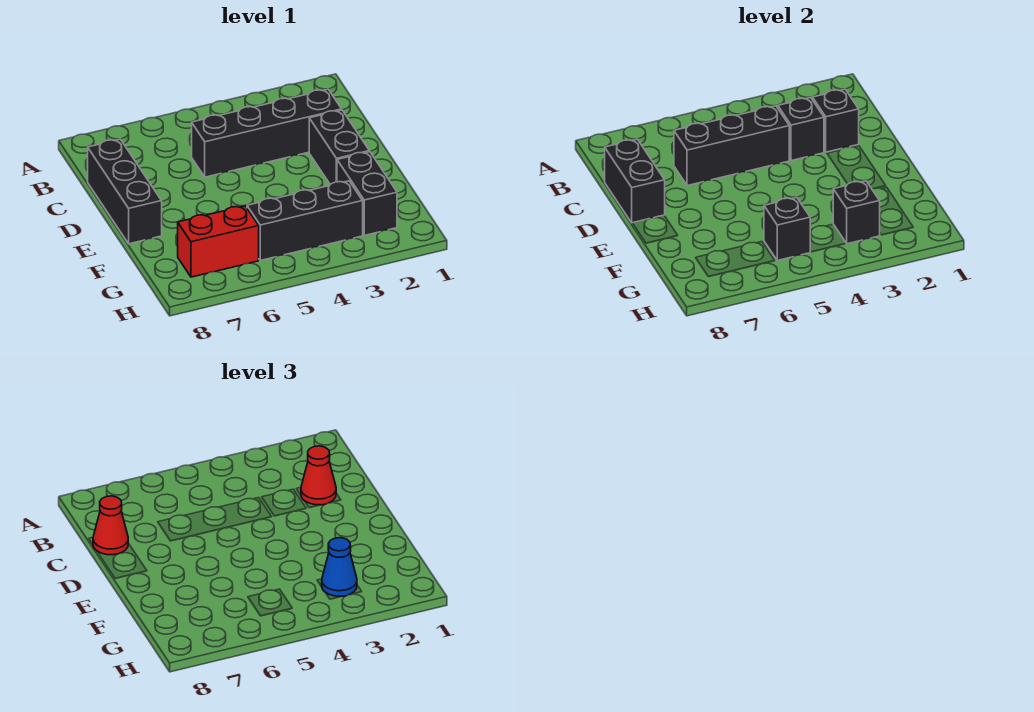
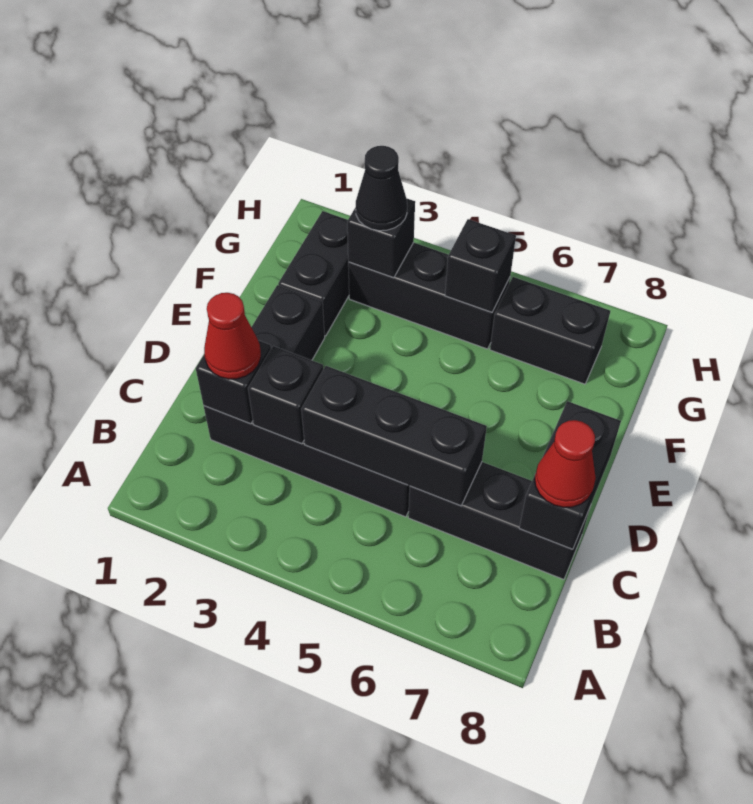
black 1x3 brick [88,139,162,244] -> black 1x3 brick turned to [408,462,590,579]
blue 1x1 cone [321,538,357,596] -> black 1x1 cone [356,146,407,231]
red 1x2 brick [178,206,259,277] -> black 1x2 brick [490,277,610,384]

